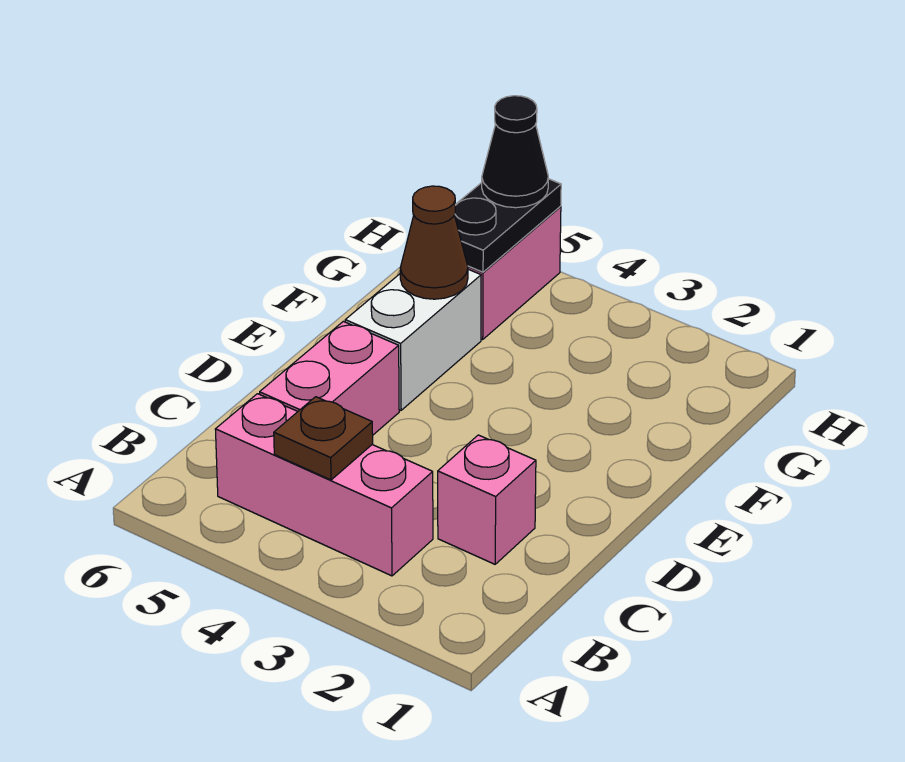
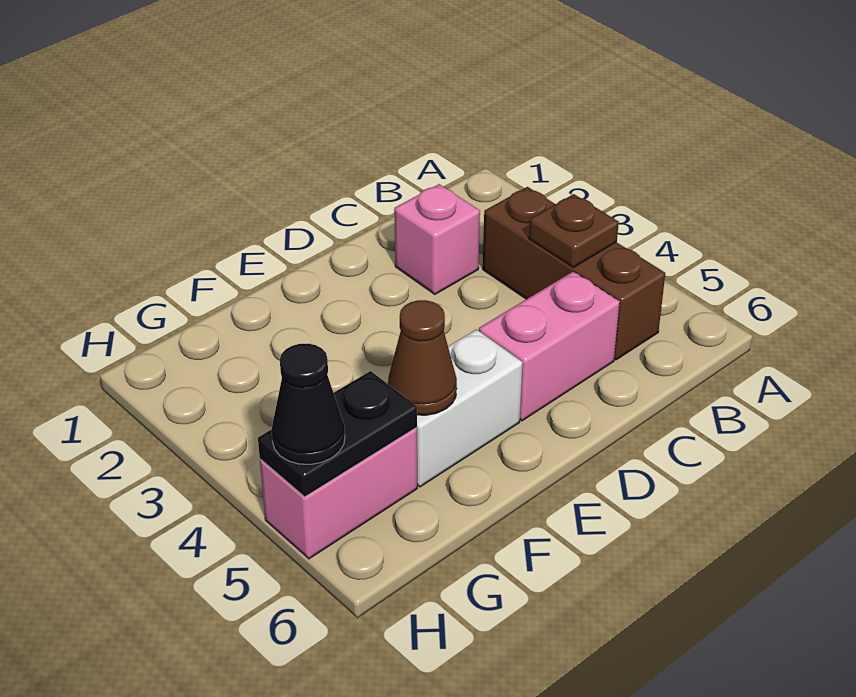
pink 1x3 brick [215,394,433,576] -> brown 1x3 brick [483,187,665,360]

